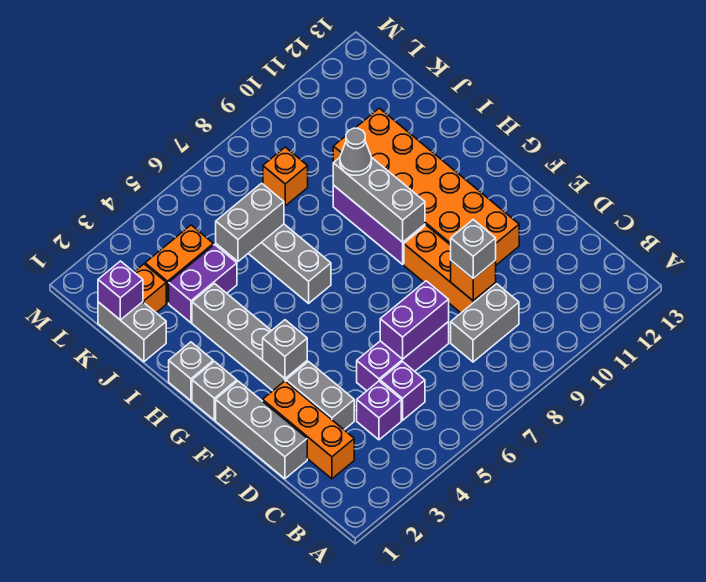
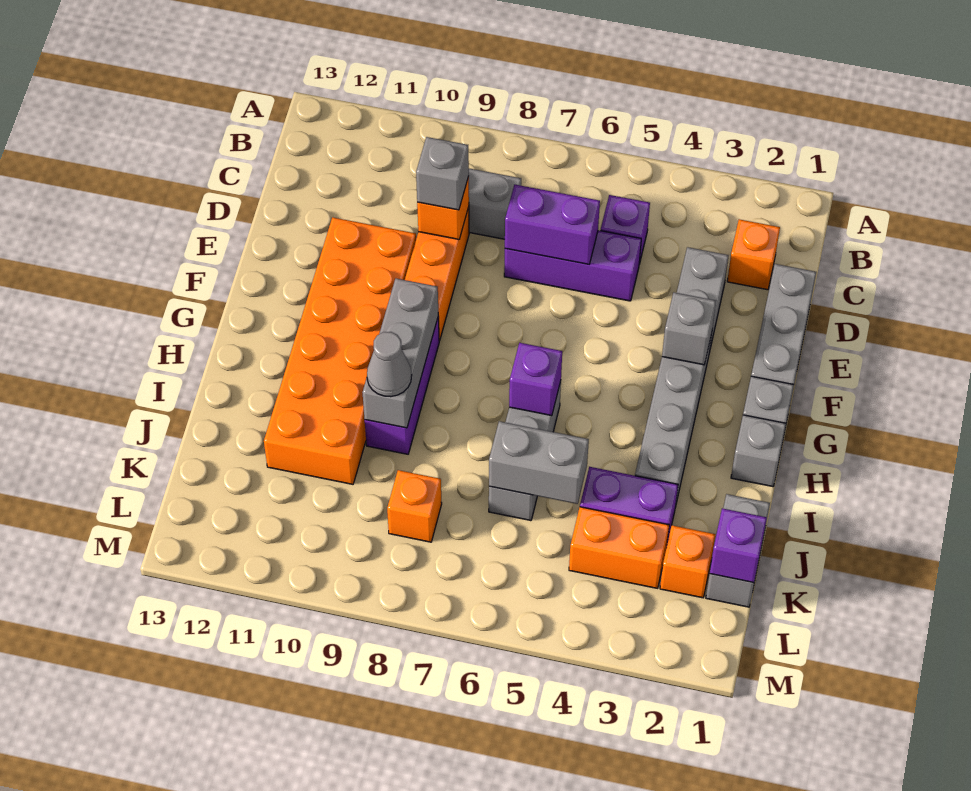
orange 1x3 brick [263,381,354,479] -> orange 1x1 brick [727,219,780,290]
purple 1x1 brick [357,381,401,440] -> purple 1x1 brick moved to [509,343,562,416]

